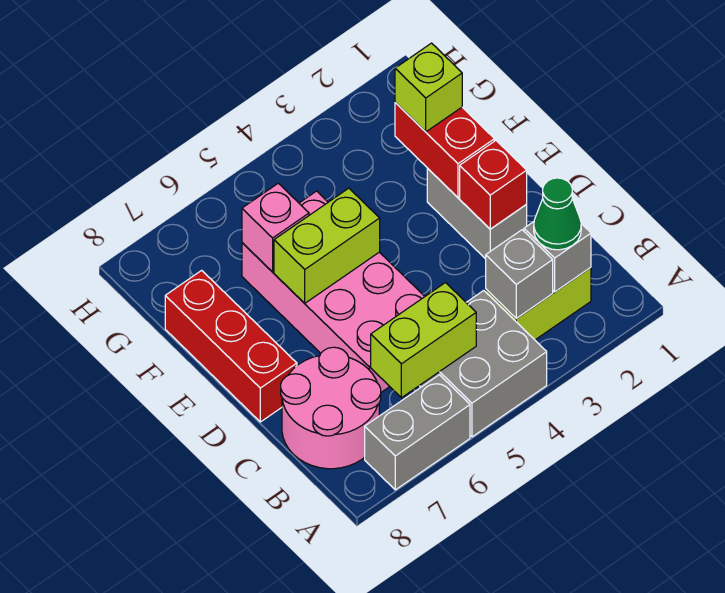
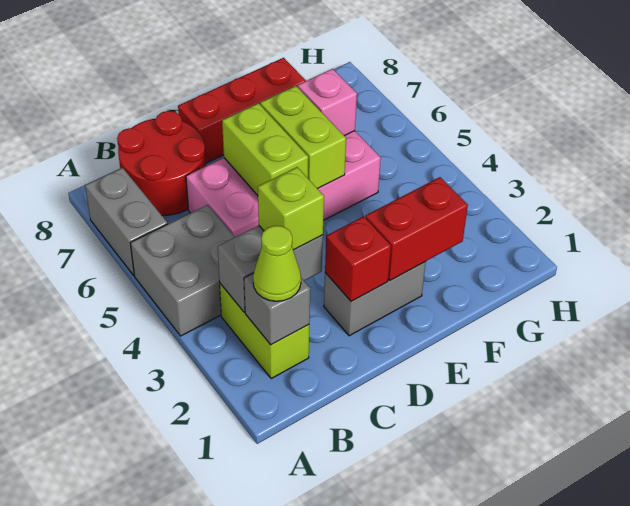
green 1x1 cone [534,178,581,250] -> lime 1x1 cone [253,226,301,301]
grey 1x1 brick [486,230,553,319] -> grey 1x2 brick [218,226,323,312]
lime 1x2 brick [371,283,476,398] -> lime 1x2 brick moved to [222,103,308,195]
pink 2x2 round brick [281,347,381,469] -> red 2x2 round brick [117,111,206,215]
lime 1x1 brick [395,43,462,132] -> lime 1x1 brick moved to [258,167,324,250]

